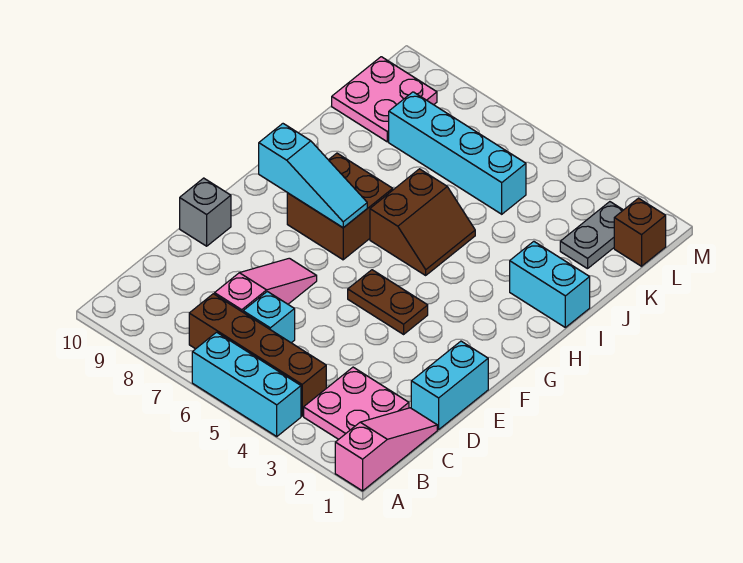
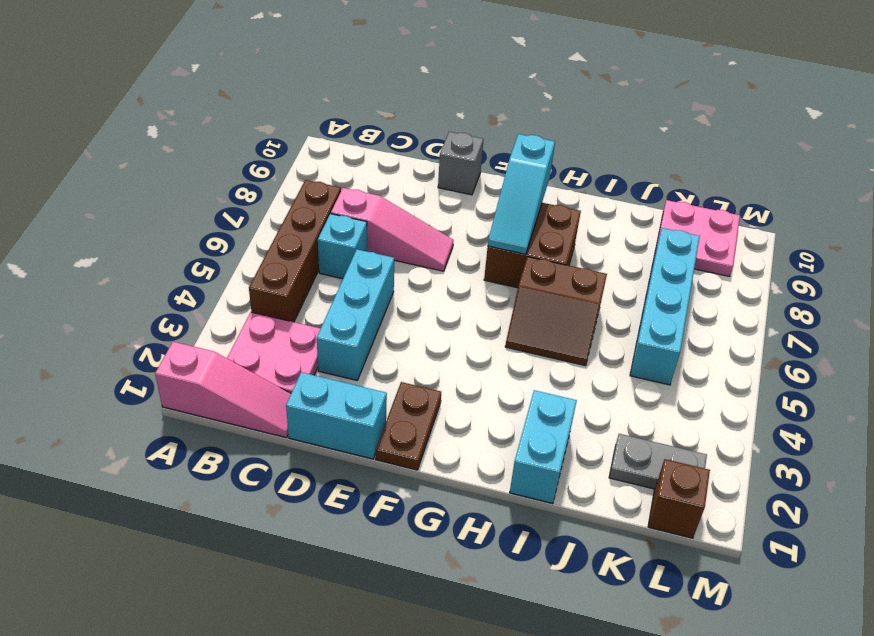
cyan 1x3 brick [192,332,301,436] -> cyan 1x3 brick moved to [317,249,394,380]
brown 1x2 plate [348,270,428,334] -> brown 1x2 plate moved to [376,382,441,470]

